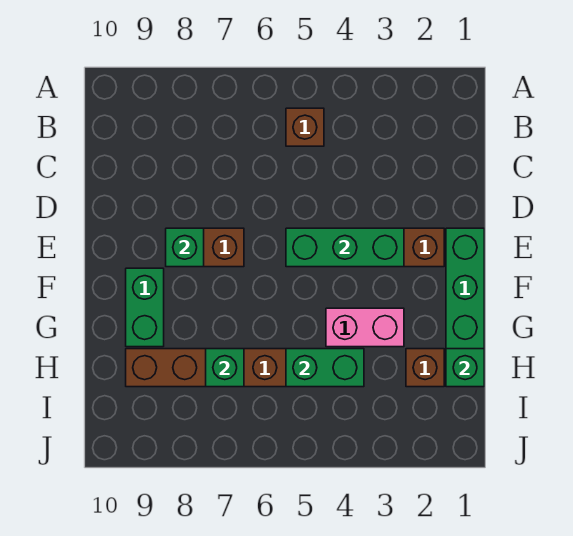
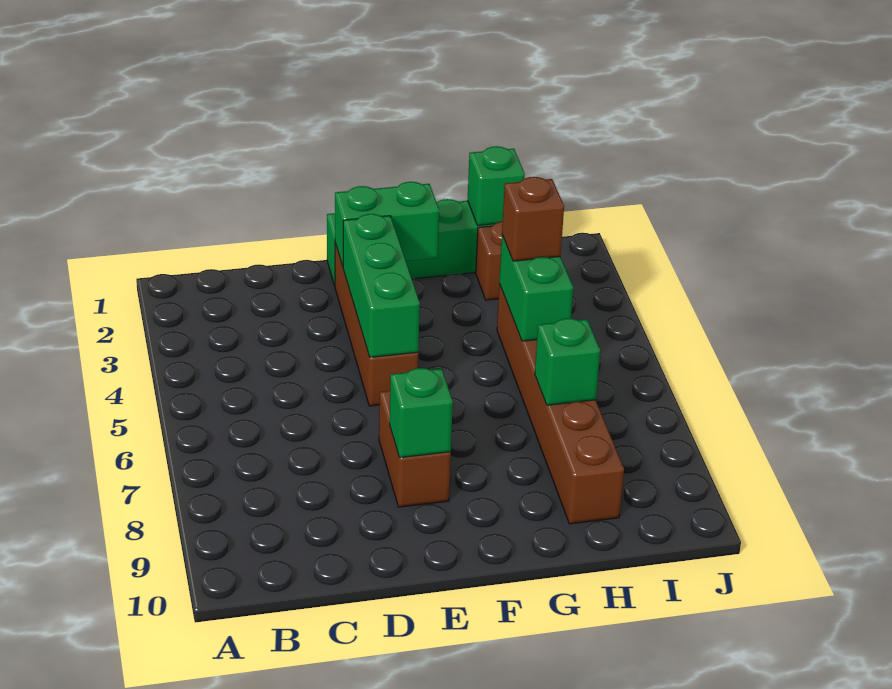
brown 1x1 brick [286,108,324,146] -> brown 1x1 brick moved to [502,177,564,261]
green 1x2 brick [126,268,164,347] -> green 1x2 brick moved to [335,182,439,266]
pink 1x2 brick [326,308,404,347] -> none

